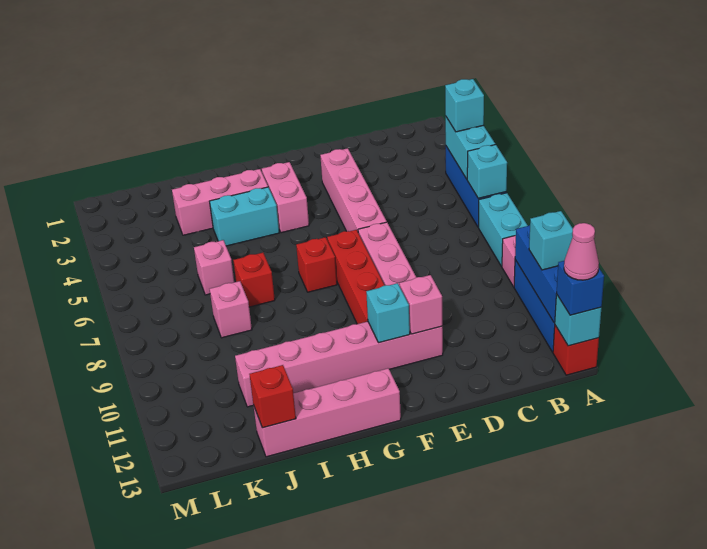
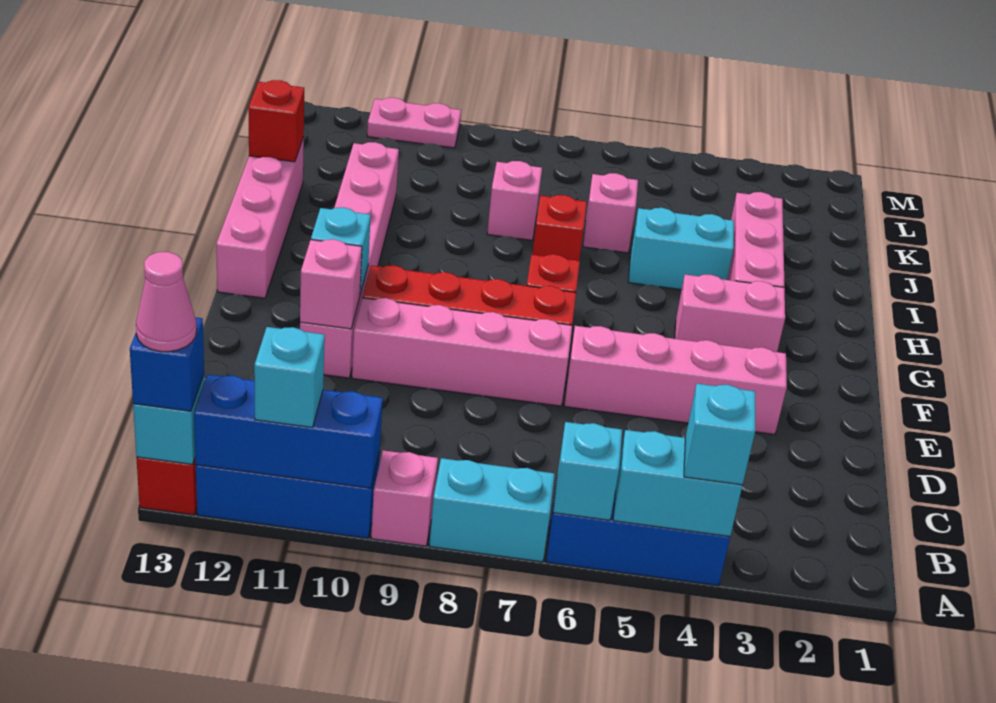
cyan 1x2 brick [210,187,279,246] -> cyan 1x2 brick turned to [628,208,734,290]
none -> pink 1x2 plate [367,98,461,148]

